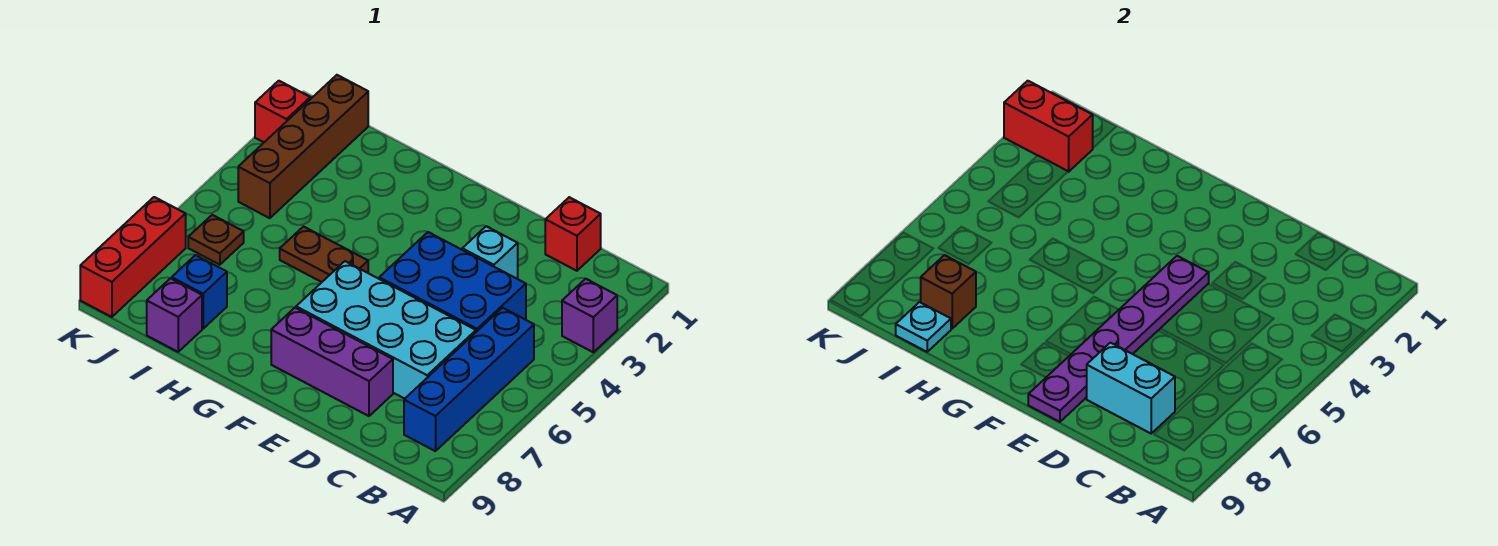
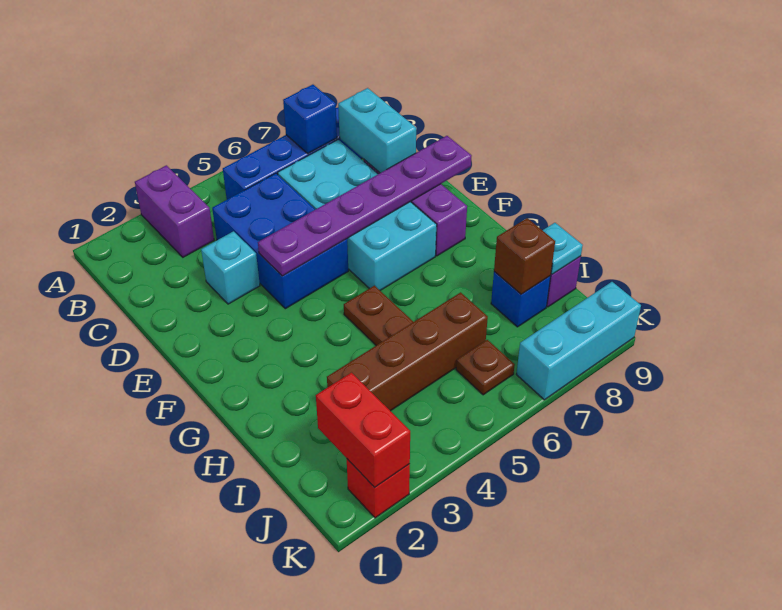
purple 1x1 brick [562,279,617,352] -> purple 1x2 brick [135,165,214,257]
none -> blue 1x1 brick [283,85,337,154]
red 1x1 brick [545,197,601,271] -> none
brown 1x4 brick [238,75,368,218] -> brown 1x4 brick moved to [327,292,488,411]
red 1x3 brick [80,197,186,317] -> cyan 1x3 brick [516,282,641,400]

